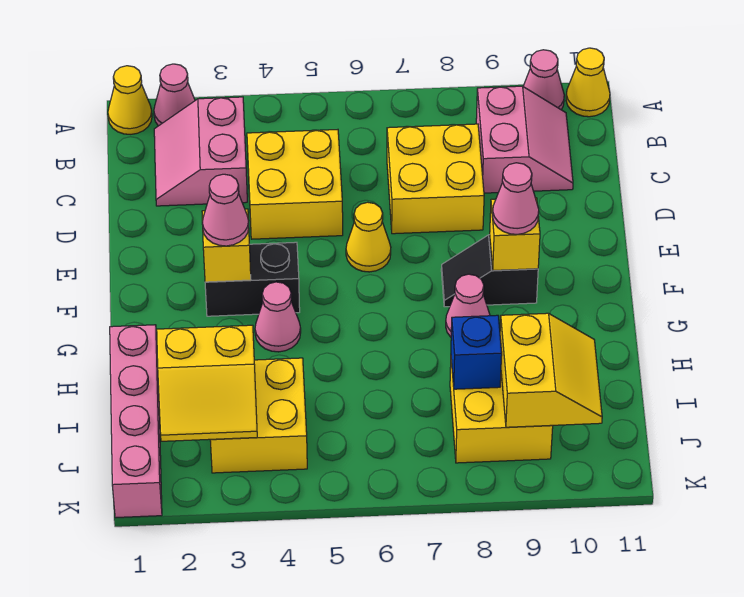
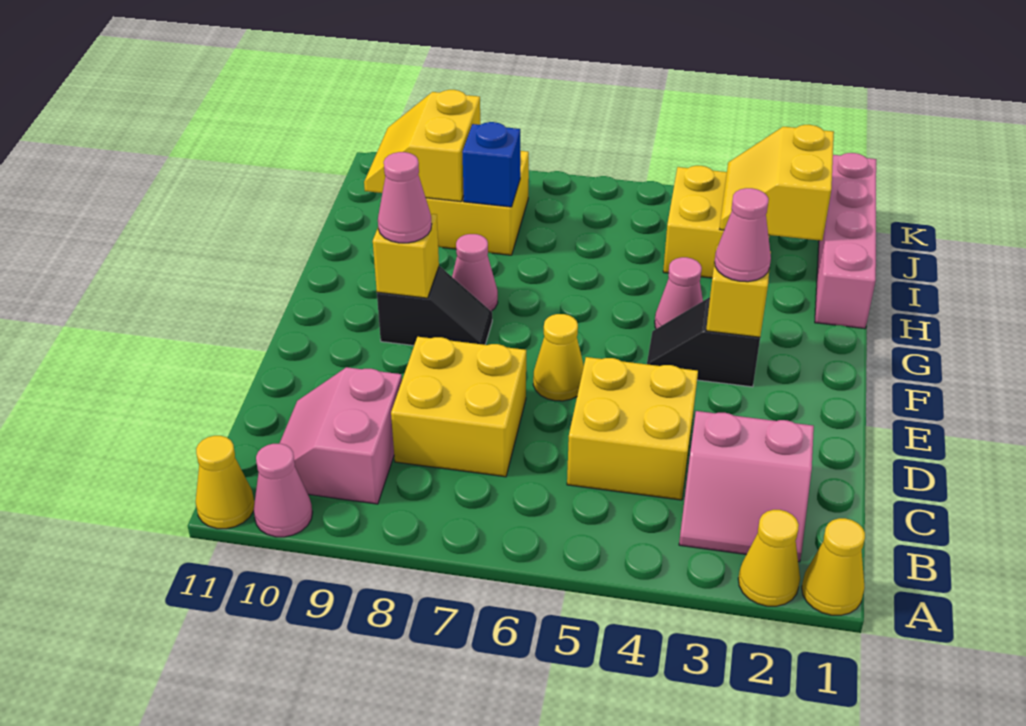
pink 1x1 cone [154,64,195,126] -> yellow 1x1 cone [738,510,800,606]
pink 2x2 slope [154,97,247,206] -> pink 2x2 slope turned to [679,411,814,562]
black 1x2 brick [205,242,300,316] -> black 1x2 slope [647,297,760,387]
yellow 2x2 slope [157,325,257,441] -> yellow 2x2 slope turned to [720,125,834,241]

